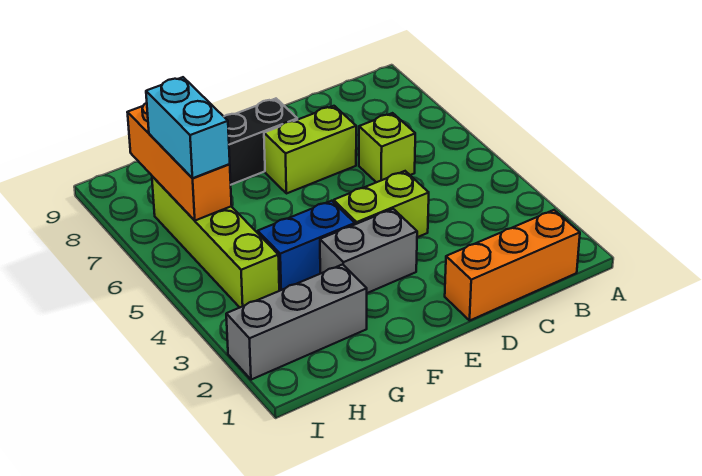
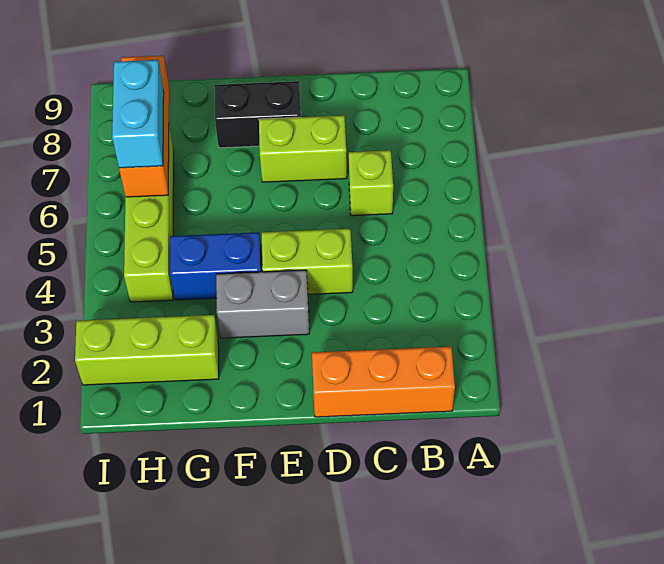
grey 1x3 brick [226,264,367,380] -> lime 1x3 brick [75,315,219,385]

